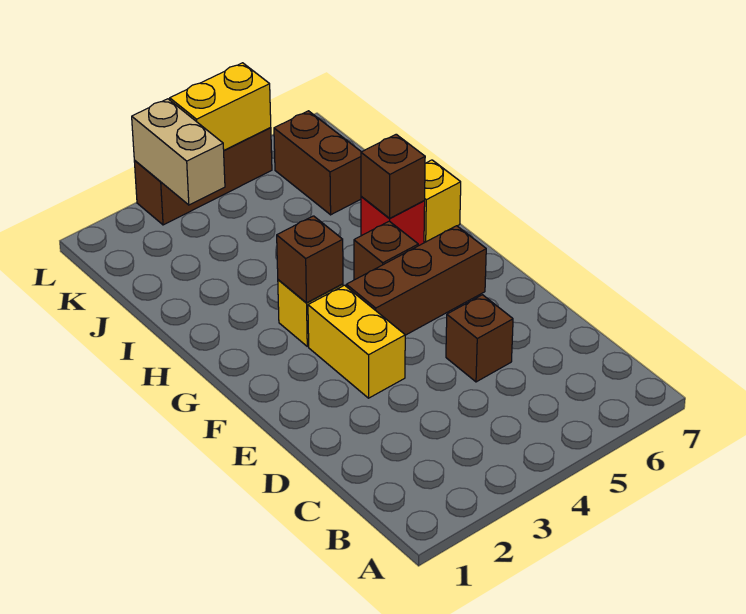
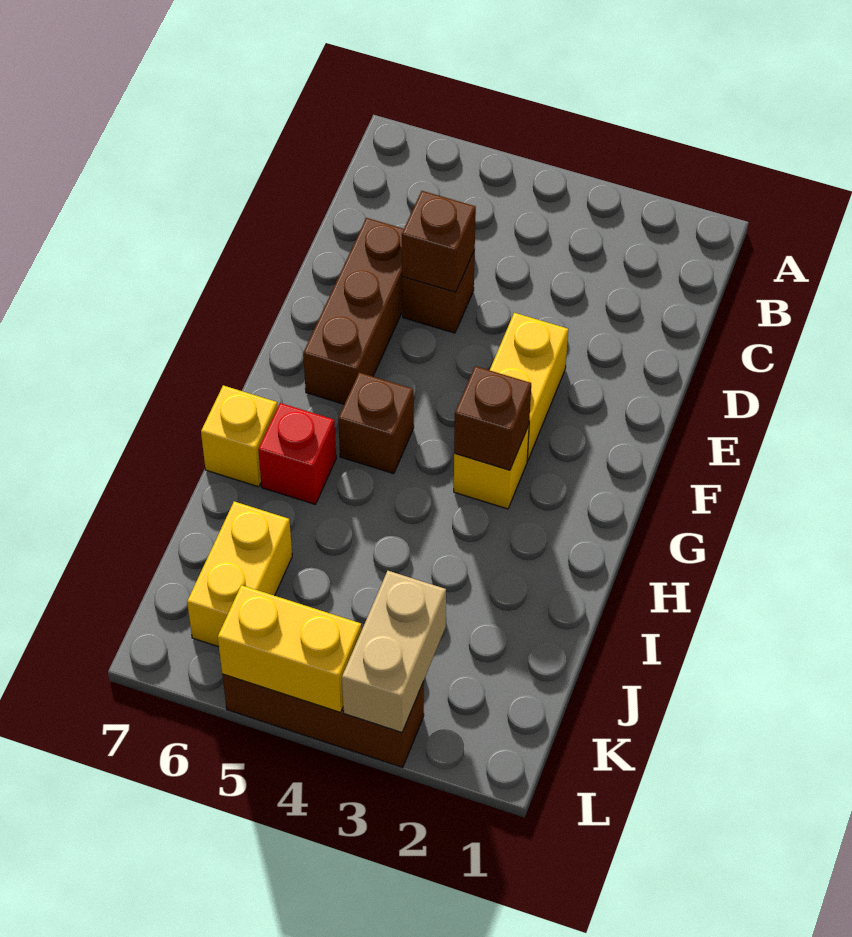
brown 1x3 brick [346,226,486,335] -> brown 1x3 brick turned to [303,218,404,404]
brown 1x1 brick [361,134,425,218] -> brown 1x1 brick moved to [402,191,476,292]
brown 1x2 brick [274,111,361,215] -> yellow 1x2 brick [187,502,292,647]

